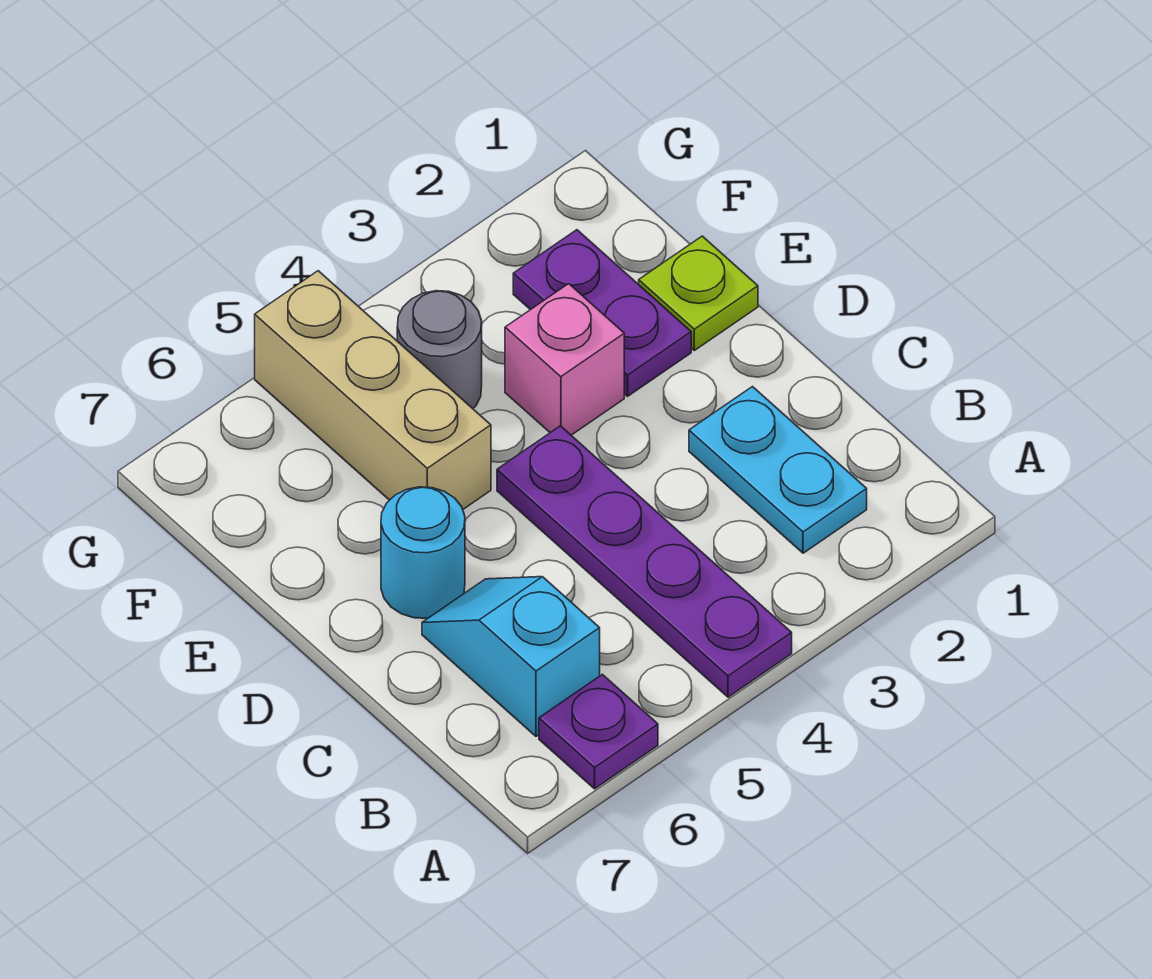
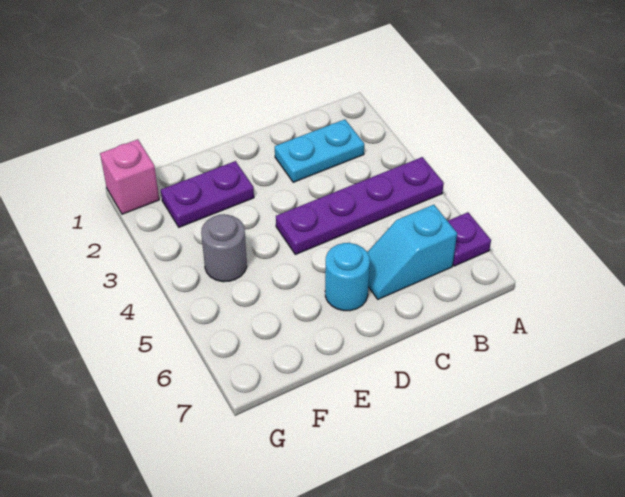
lime 1x1 plate [639,236,758,350] -> none
pink 1x1 brick [505,284,624,435] -> pink 1x1 brick moved to [100,139,159,214]
tan 1x3 brick [255,271,491,509] -> none

